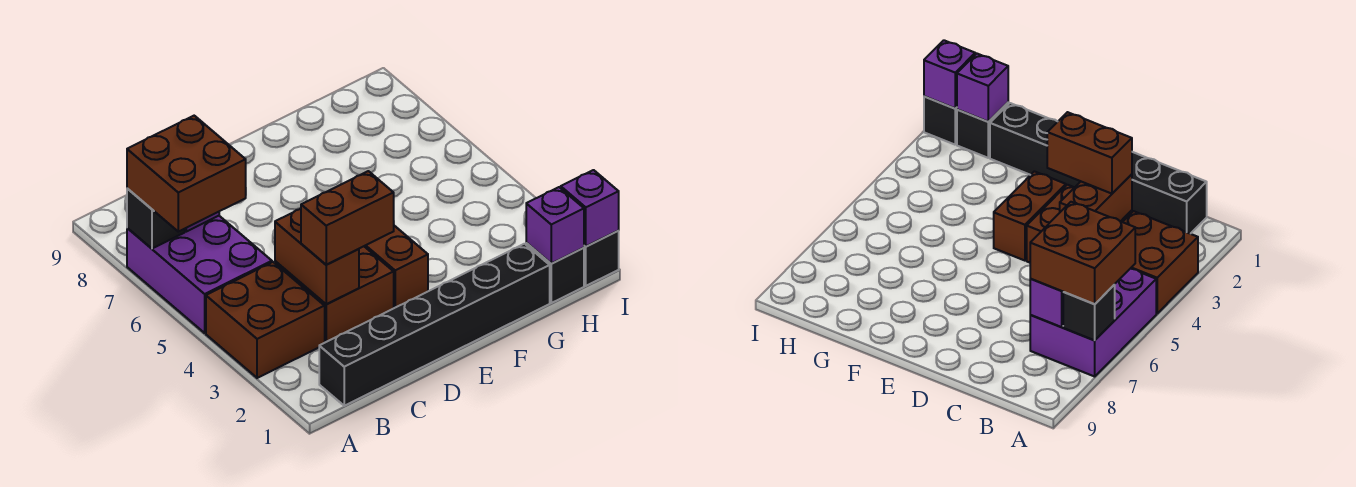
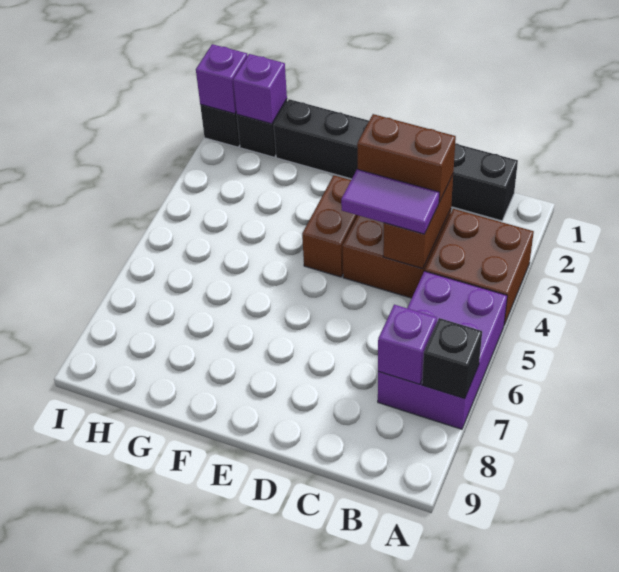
brown 2x2 brick [127,116,246,231] -> none
none -> purple 1x2 tile [341,169,439,234]

